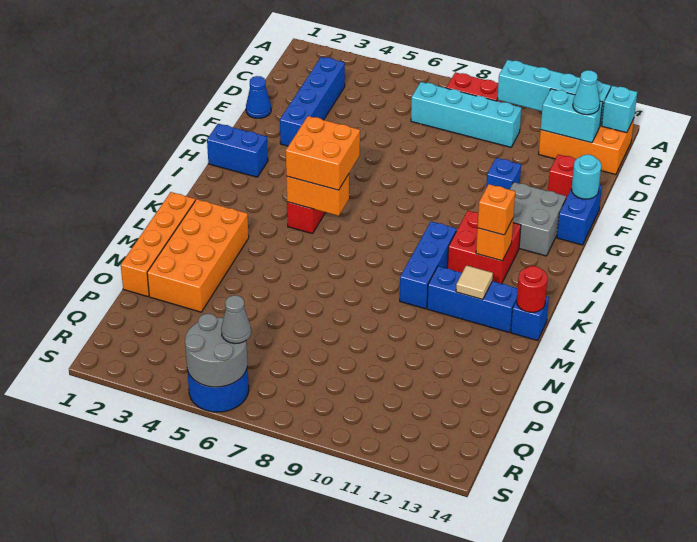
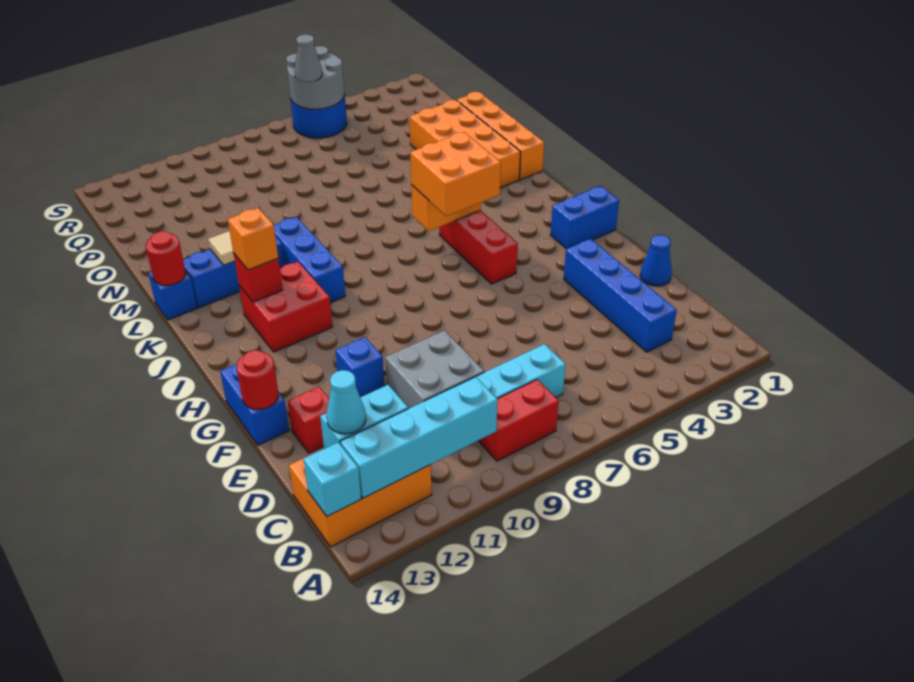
cyan 1x1 round brick [571,155,601,199] -> red 1x1 round brick [237,350,278,410]
grey 2x2 brick [510,182,566,256] -> grey 2x2 brick moved to [385,330,484,409]
orange 1x1 brick [476,219,513,261] -> red 1x1 brick [234,254,283,302]

